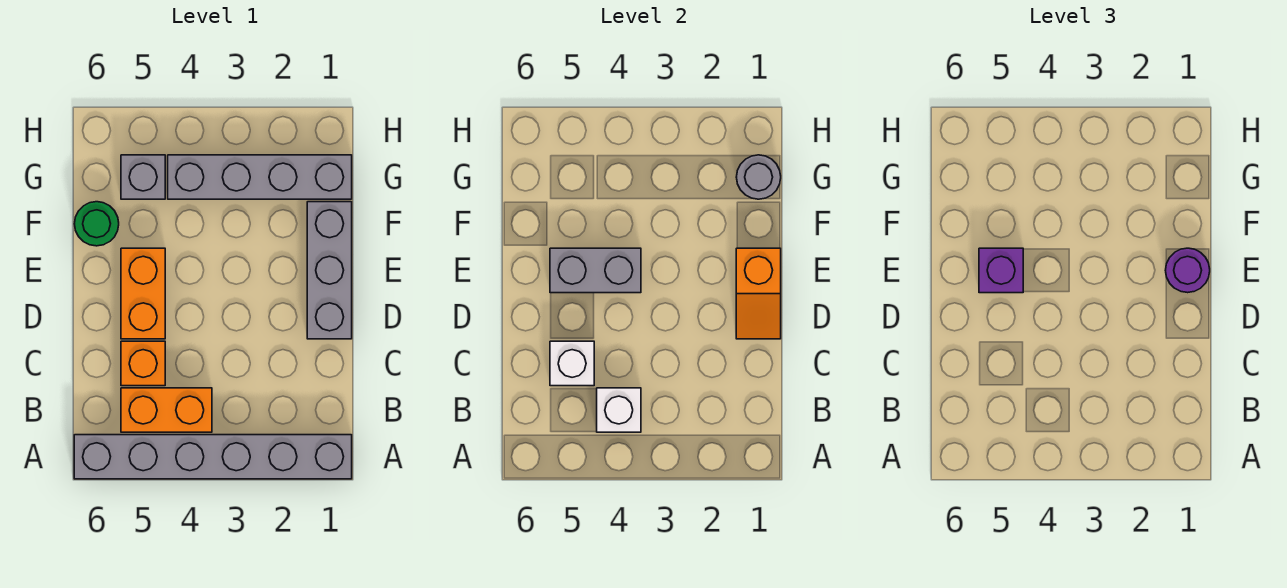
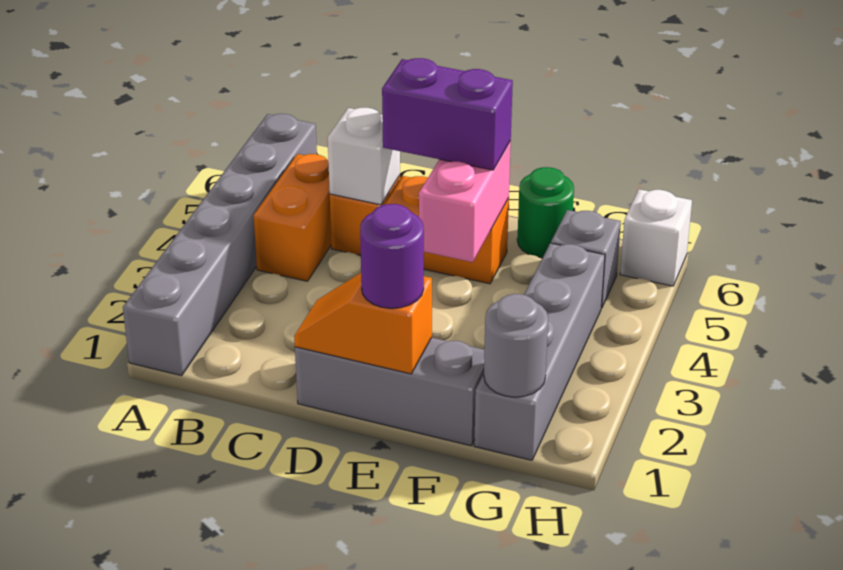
white 1x1 brick [597,388,641,432] -> white 1x1 brick moved to [620,189,692,286]
grey 1x2 brick [550,248,641,293] -> pink 1x2 brick [419,141,511,262]
purple 1x1 brick [979,248,1023,293] -> purple 1x2 brick [382,58,513,170]

